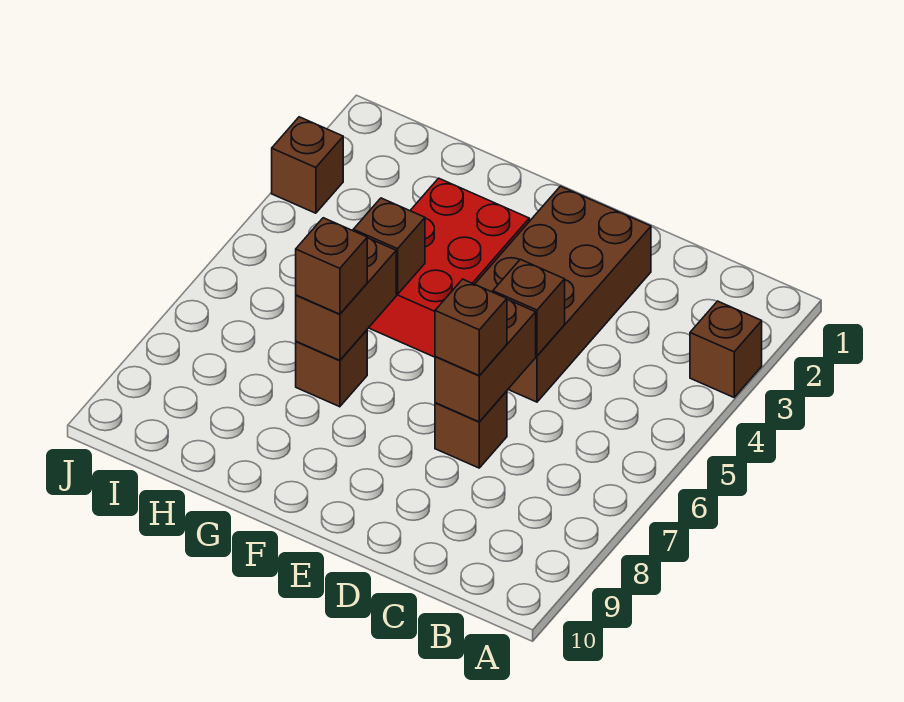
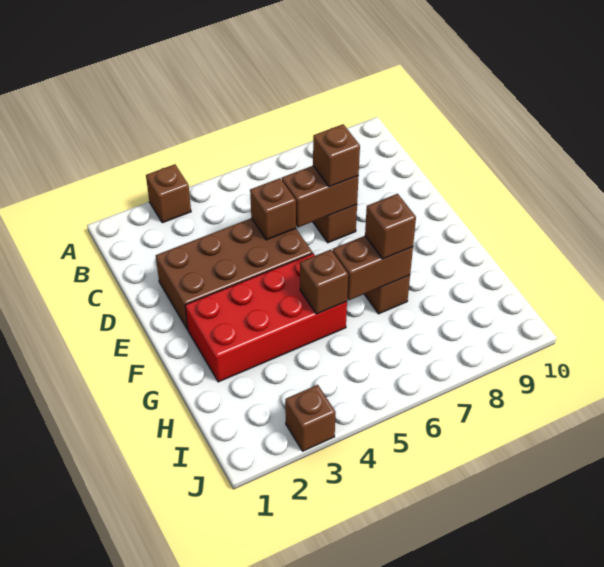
red 2x3 brick [369,178,529,357] -> red 2x4 brick [185,254,347,382]

